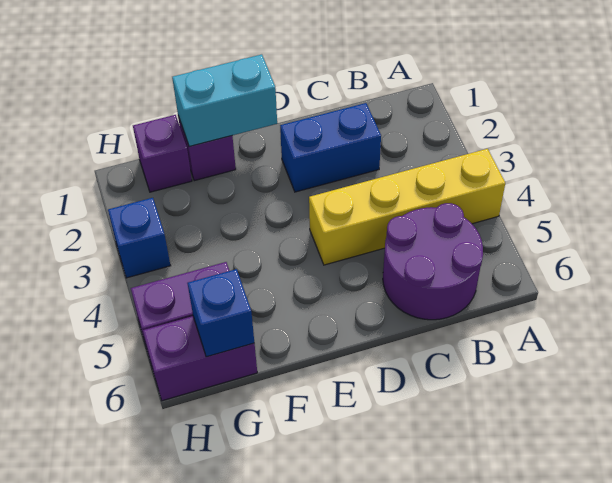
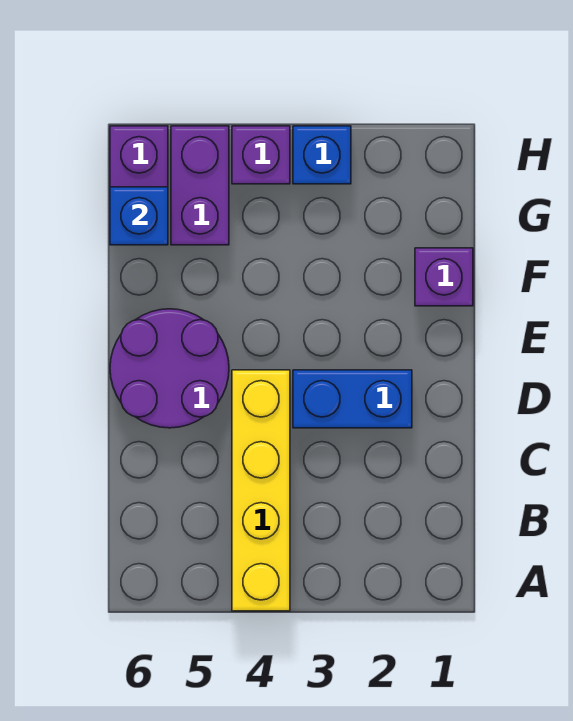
purple 2x2 round brick [383,203,483,320] -> purple 2x2 round brick moved to [110,309,229,428]
blue 1x2 brick [280,103,381,192] -> blue 1x2 brick turned to [293,370,412,428]
cyan 1x2 brick [172,54,277,147] -> none
purple 1x1 brick [133,115,192,192] -> purple 1x1 brick moved to [232,126,290,184]

